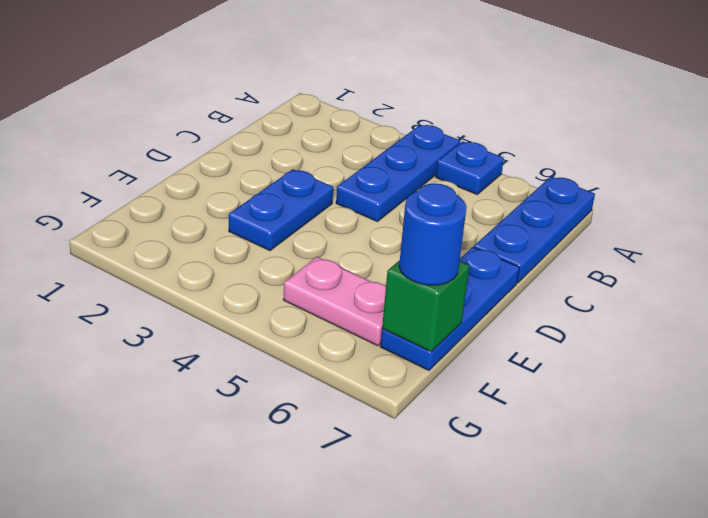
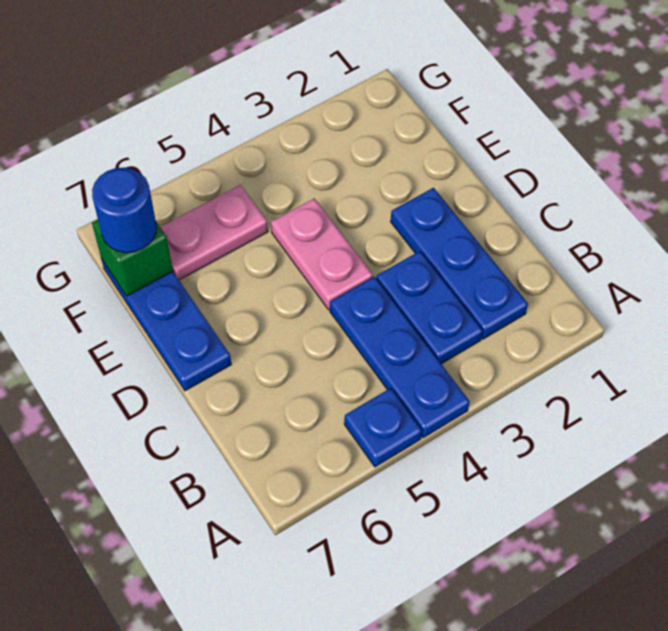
blue 1x3 plate [474,176,595,283] -> blue 1x3 plate moved to [391,188,528,339]
blue 1x2 plate [229,169,333,251] -> blue 1x2 plate moved to [376,251,483,364]
none -> pink 1x2 plate [271,198,373,310]

